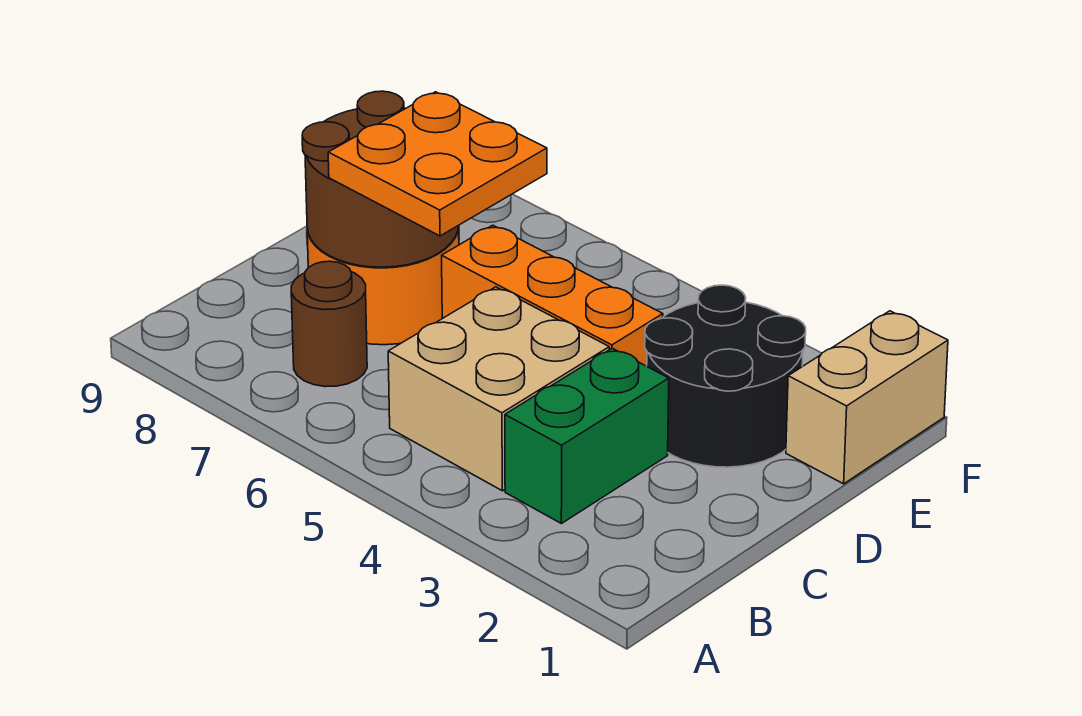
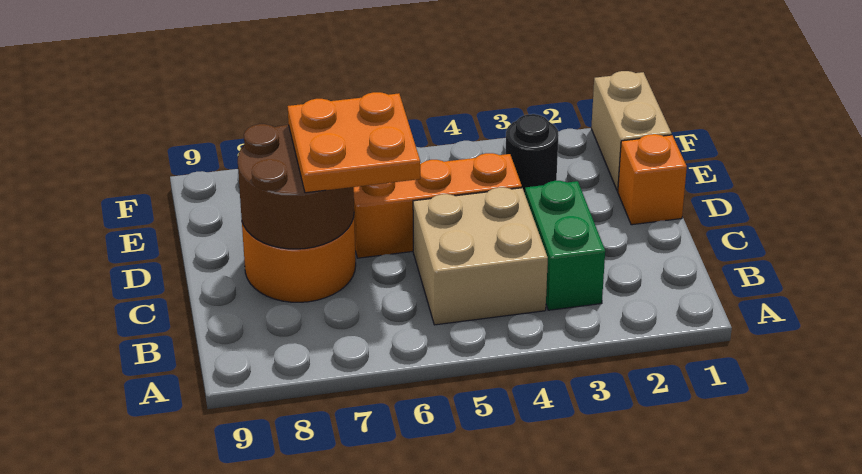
brown 1x1 round brick [291,261,367,387] -> none
none -> orange 1x1 brick [618,134,687,225]
black 2x2 round brick [645,285,806,467] -> black 1x1 round brick [506,114,558,193]

